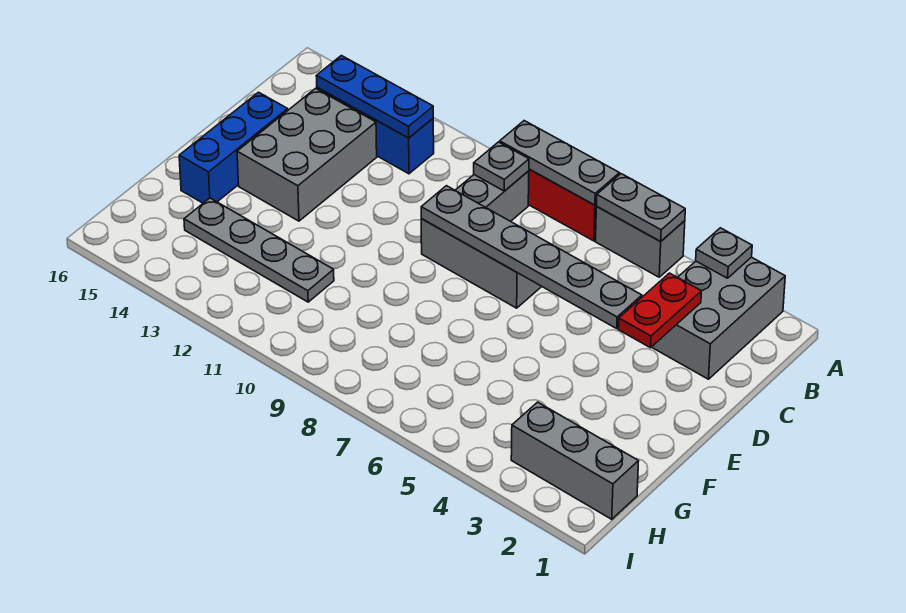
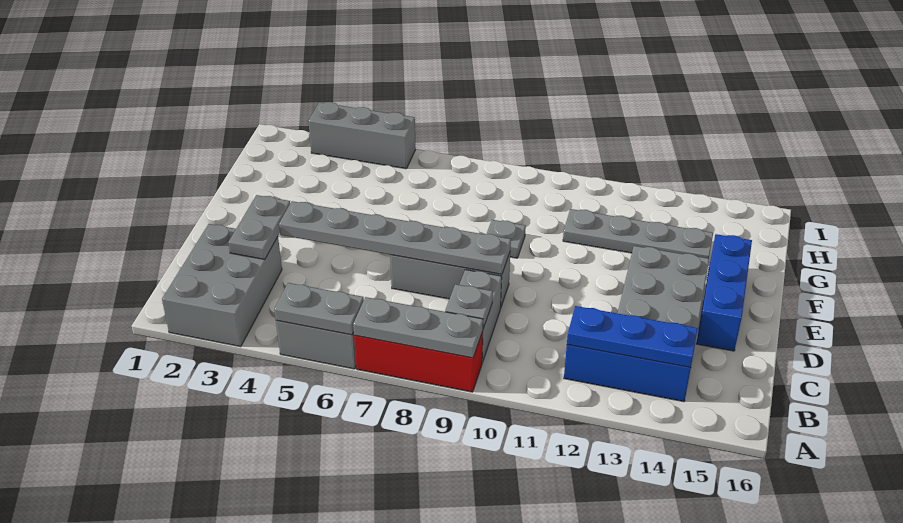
grey 1x1 plate [696,228,752,278] -> grey 1x1 plate moved to [487,220,526,258]
red 1x2 plate [618,273,701,348] -> grey 1x2 plate [228,195,290,259]
grey 1x3 brick [511,402,639,519] -> grey 1x3 brick moved to [308,102,416,169]

